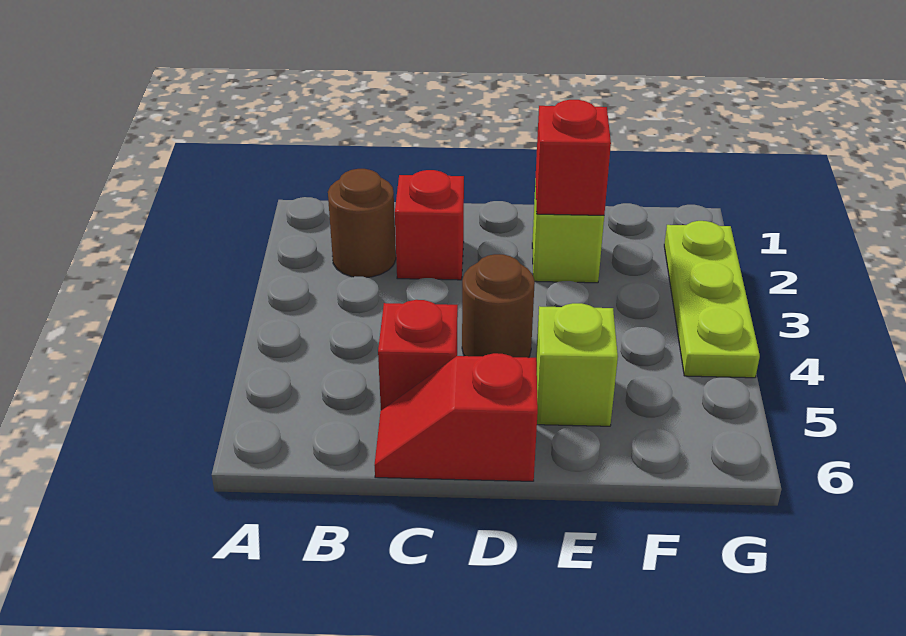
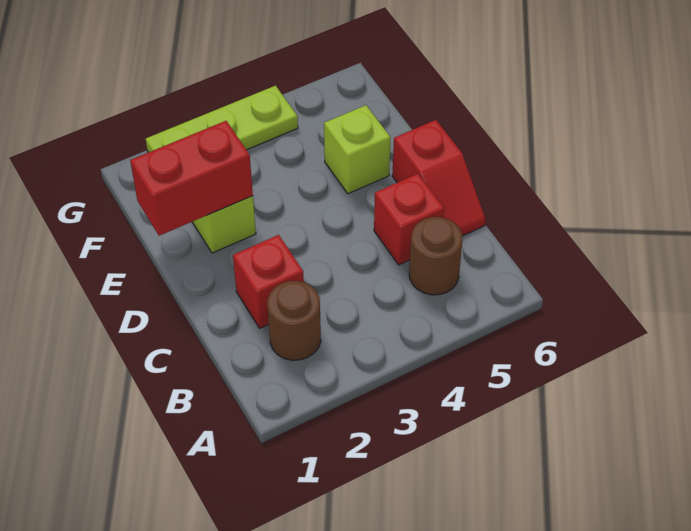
brown 1x1 round brick [462,254,535,358] -> brown 1x1 round brick moved to [409,217,463,295]
red 1x1 brick [536,100,611,215] -> red 1x2 brick [130,121,253,236]

